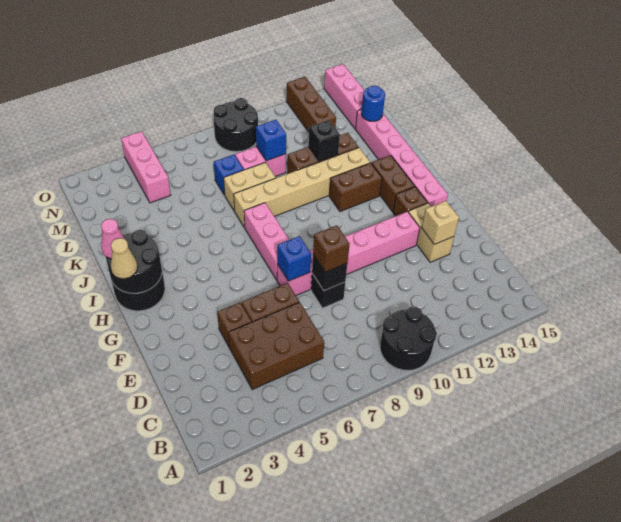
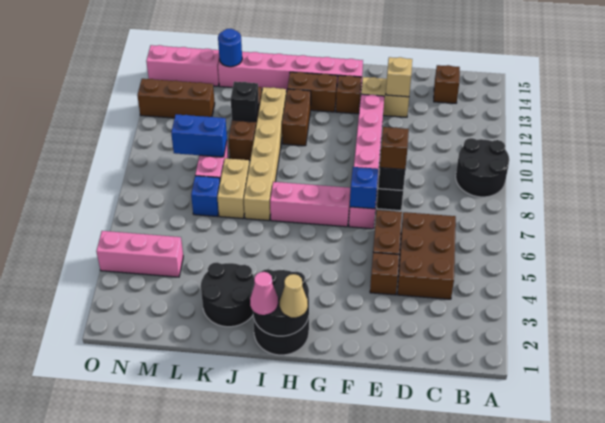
none -> brown 1x1 brick [434,65,460,103]
blue 1x1 brick [256,120,286,161] -> blue 1x2 brick [171,114,227,157]
black 2x2 round brick [214,98,258,152] -> black 2x2 round brick moved to [201,263,255,327]

